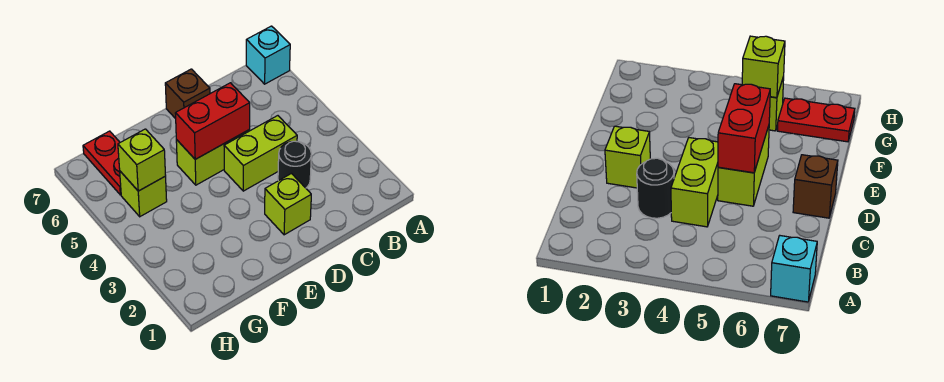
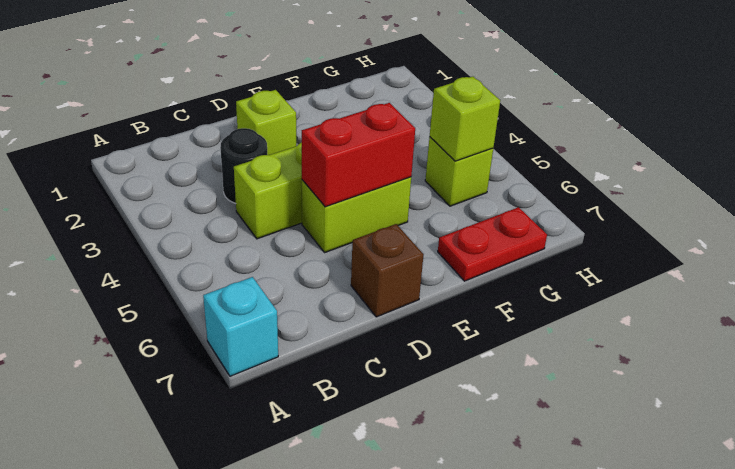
red 1x2 plate [83,131,121,195] -> red 1x2 plate turned to [438,207,547,281]

